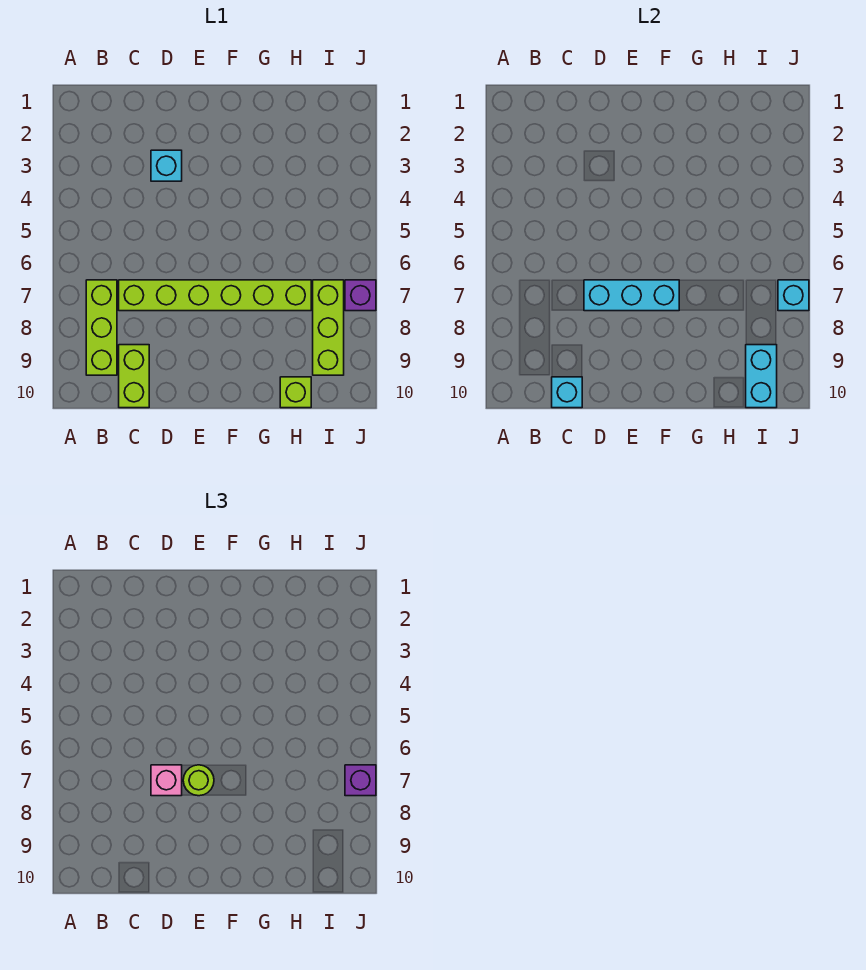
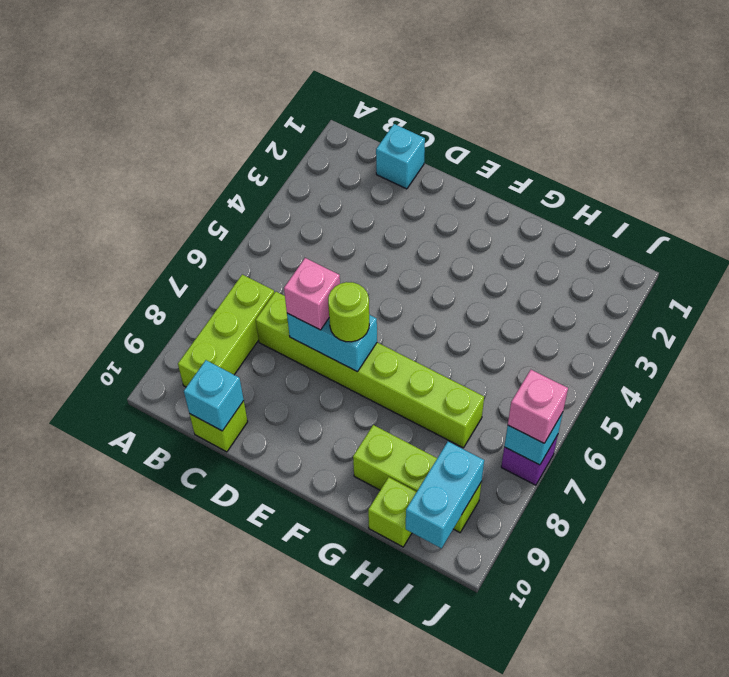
lime 1x2 brick [119,345,149,408] -> lime 1x1 brick [190,401,248,452]
cyan 1x1 brick [151,150,182,181] -> cyan 1x1 brick moved to [376,124,425,189]
cyan 1x3 brick [584,280,679,311] -> cyan 1x2 brick [287,313,377,372]
lime 1x3 brick [313,280,344,375] -> lime 1x3 brick turned to [353,425,482,532]
purple 1x1 brick [345,765,376,796] -> pink 1x1 brick [508,370,568,443]

